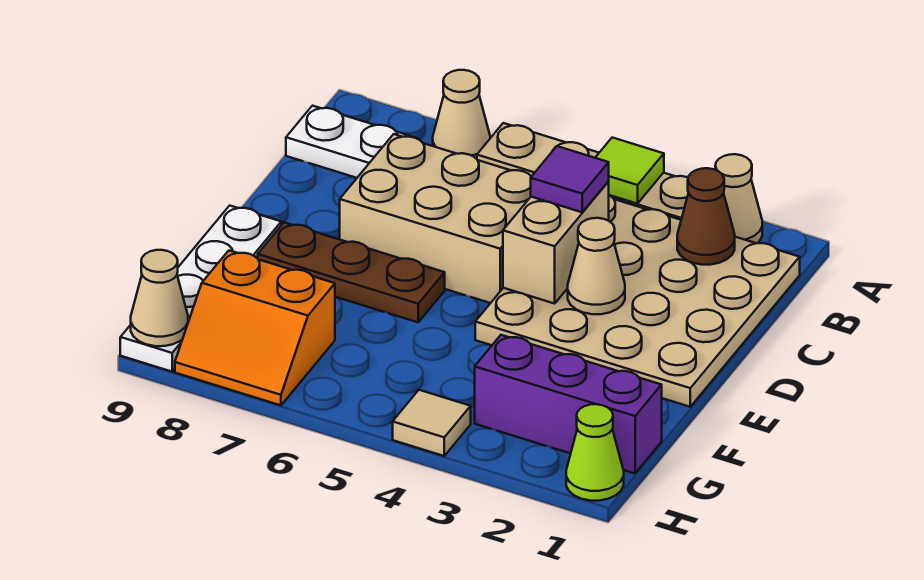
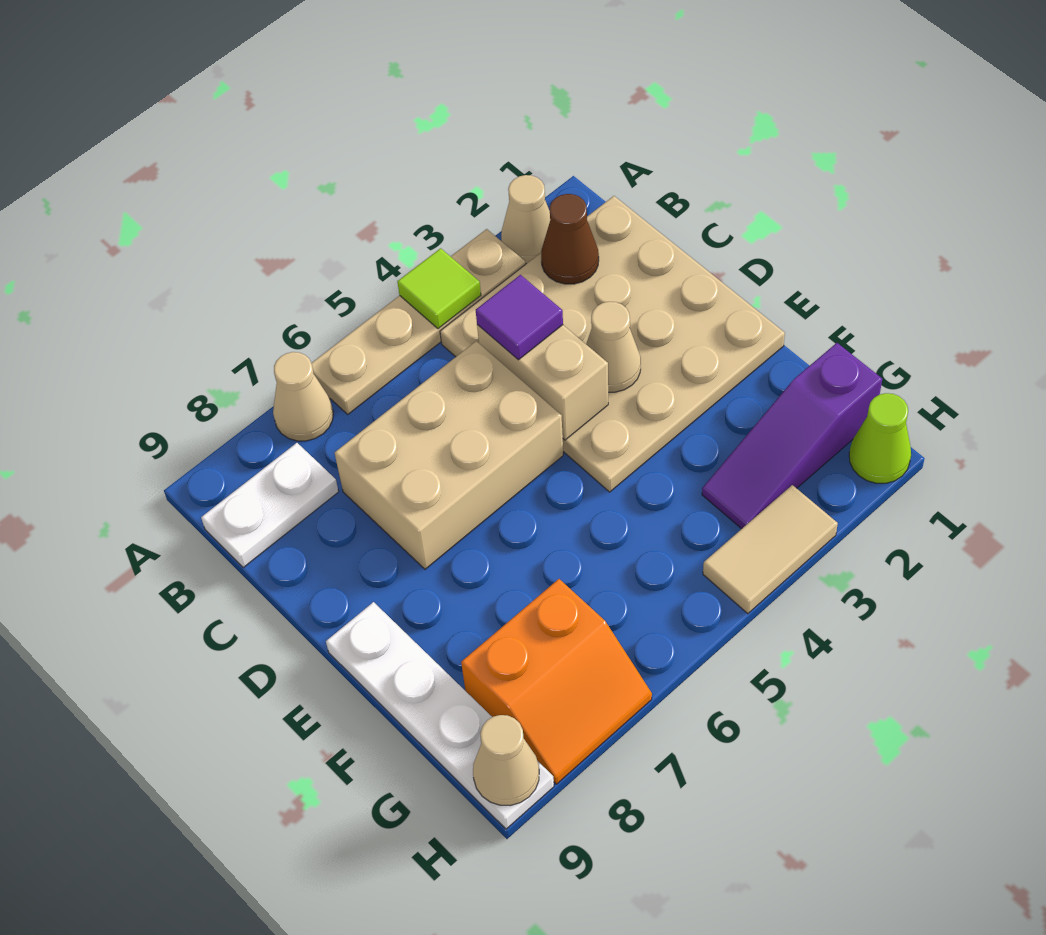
brown 1x3 plate [258,222,445,322] -> none
purple 1x3 brick [475,335,662,473] -> purple 1x3 slope [702,343,882,529]
tan 1x1 tile [393,390,471,456] -> tan 1x2 tile [703,485,838,614]

